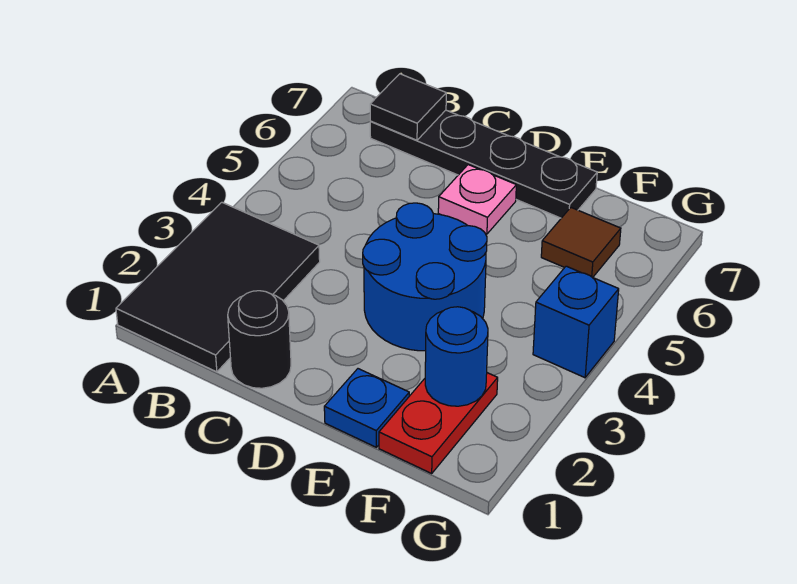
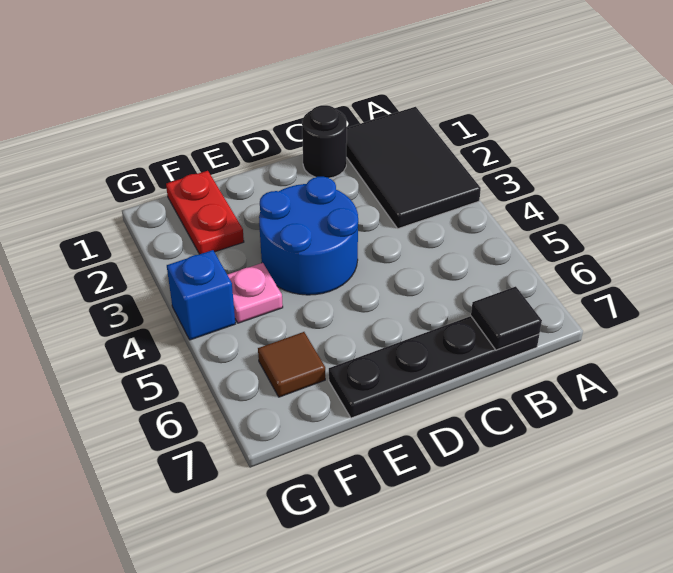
pink 1x1 plate [438,165,516,234] -> pink 1x1 plate moved to [227,263,283,323]
blue 1x1 plate [324,369,409,447] -> none
blue 1x1 round brick [425,307,488,406] -> none

